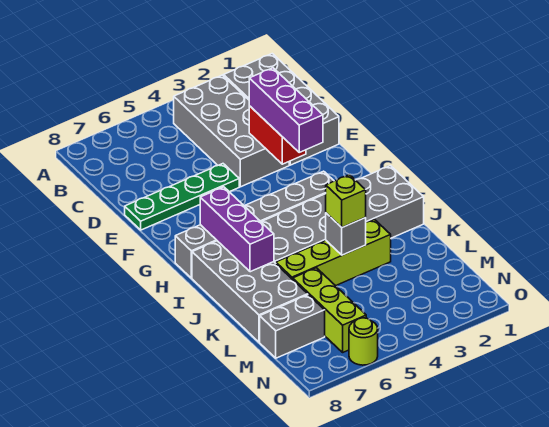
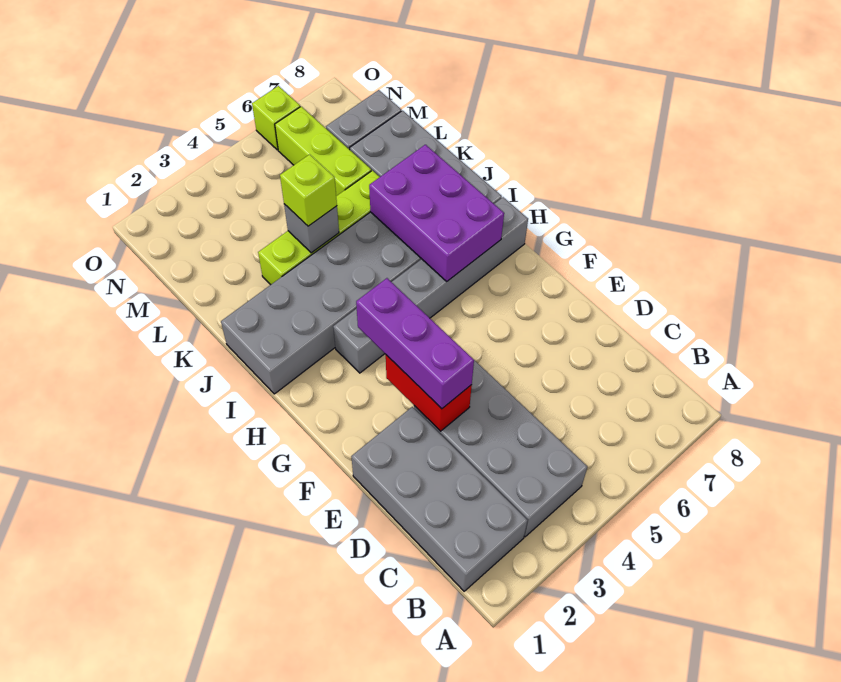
green 1x4 plate [125,164,239,230] -> none
purple 1x3 brick [200,187,274,272] -> purple 2x3 brick [369,145,504,281]
lime 1x1 round brick [349,318,378,365] -> lime 1x1 brick [252,86,300,150]

